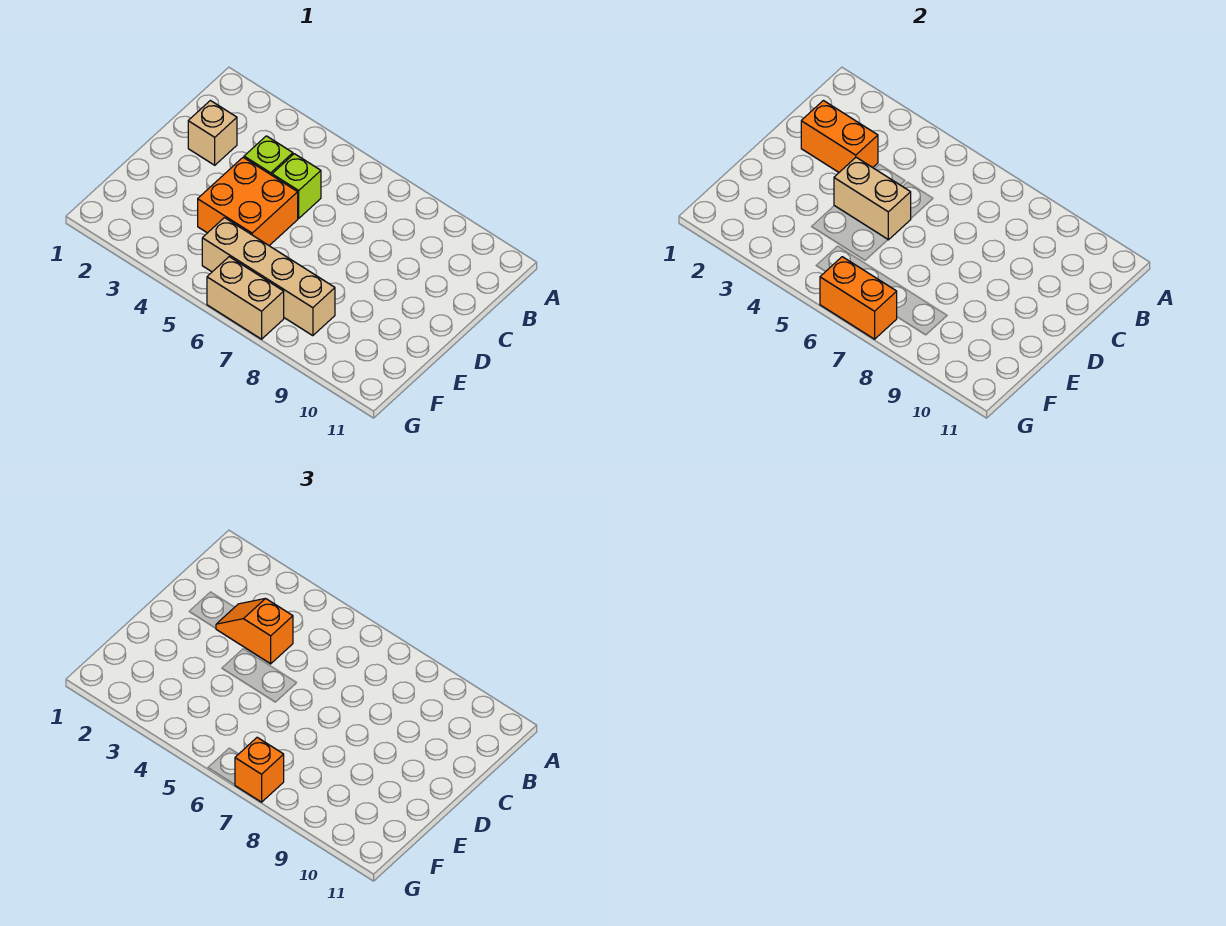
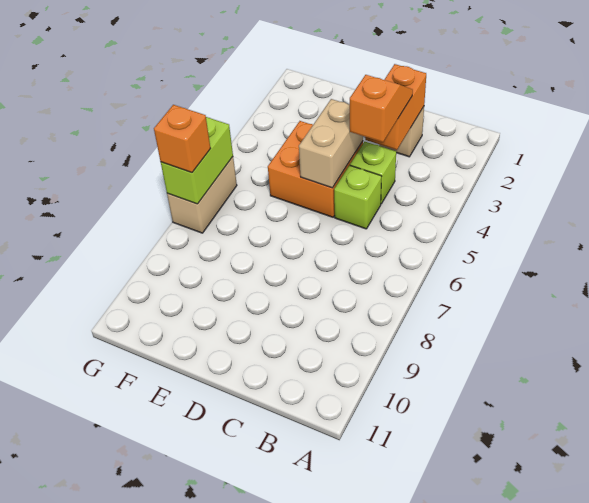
tan 1x4 brick [202,218,335,336] -> none
orange 1x2 brick [820,257,897,339] -> lime 1x2 brick [161,117,233,204]

